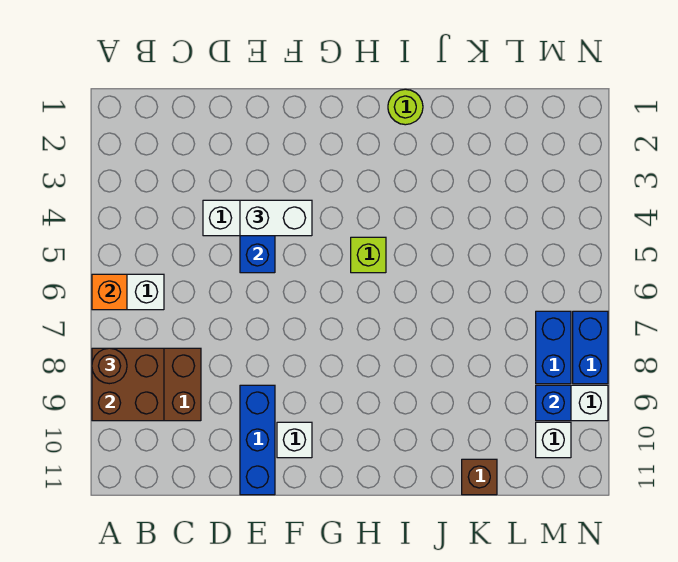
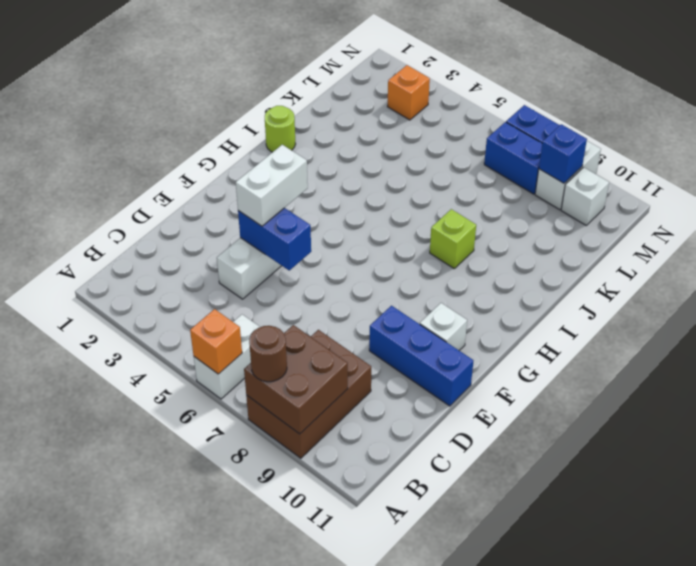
lime 1x1 brick [351,237,386,273] -> lime 1x1 brick moved to [430,209,476,268]
brown 1x1 brick [462,459,497,495] -> none
none -> orange 1x1 brick [387,65,430,120]

